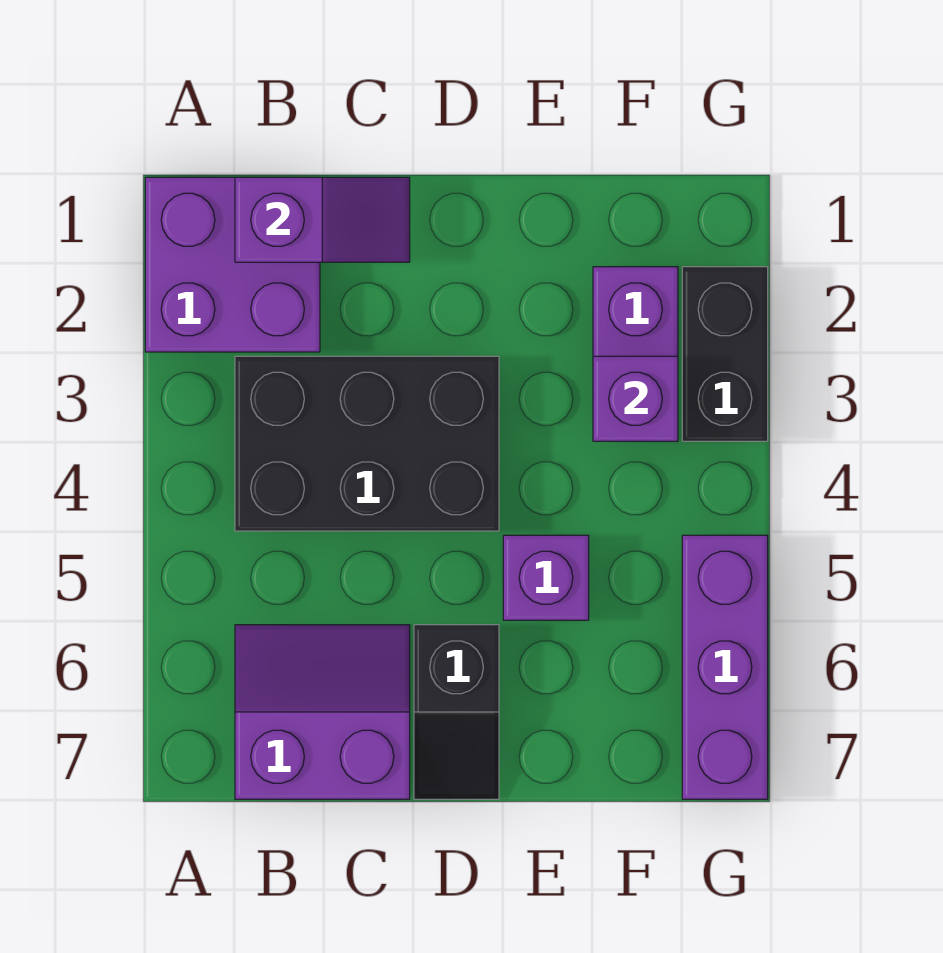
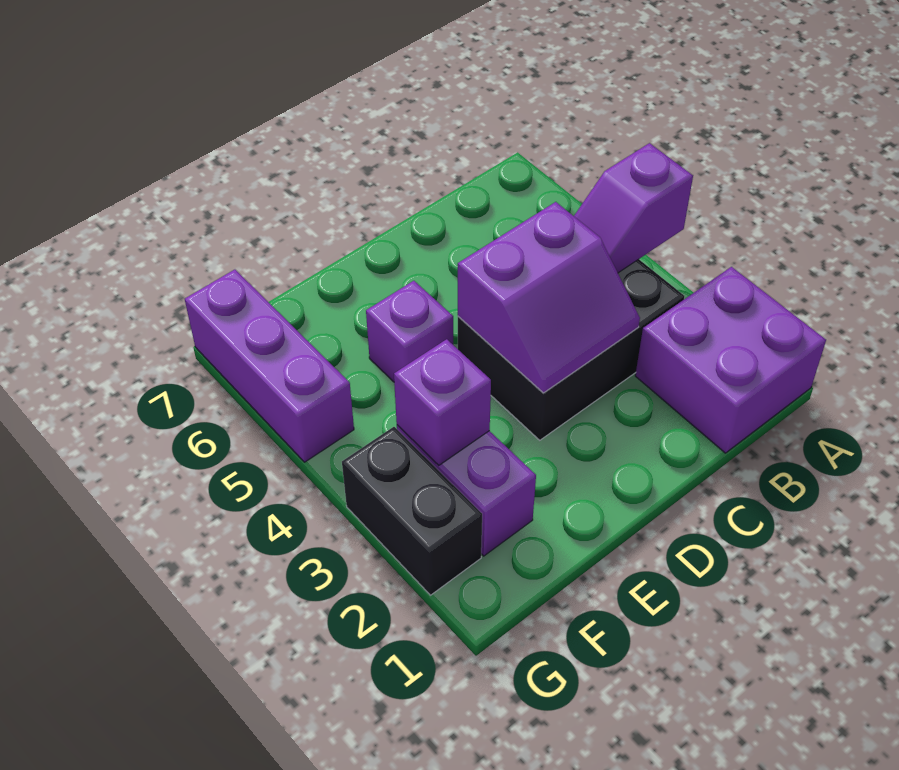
purple 1x2 slope [235,177,410,262] -> purple 1x2 slope moved to [574,143,693,273]
purple 2x2 slope [235,625,410,799] -> purple 2x2 slope moved to [458,202,640,393]
black 1x2 slope [414,625,499,799] -> none

